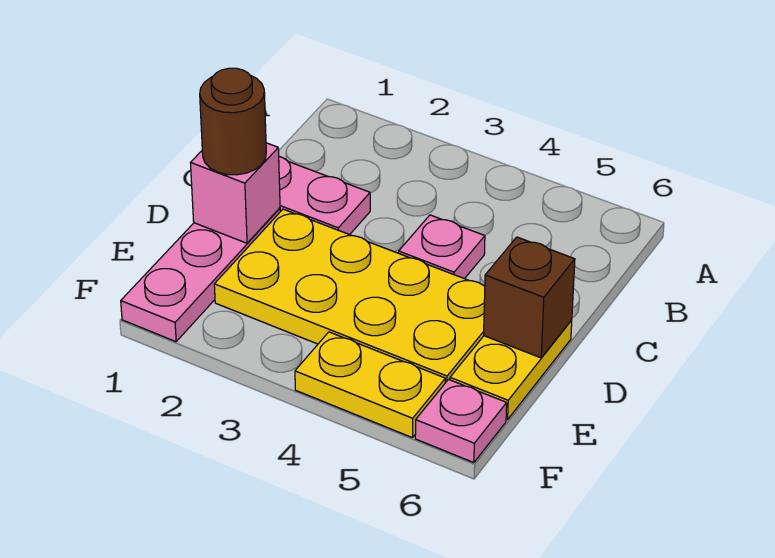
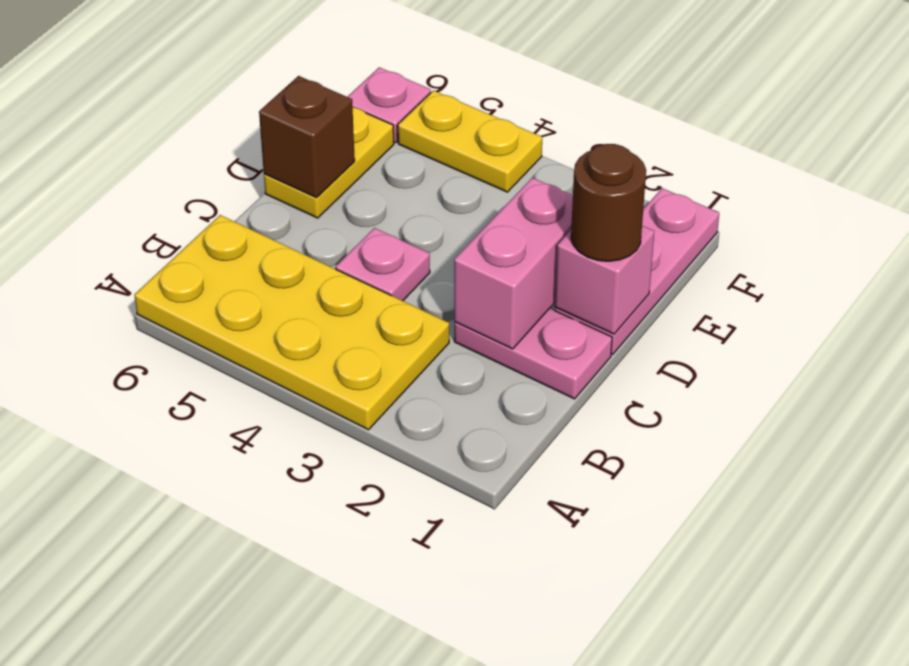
none -> pink 1x2 brick [454,178,573,349]
yellow 2x4 plate [214,209,485,383] -> yellow 2x4 plate moved to [134,215,449,430]

